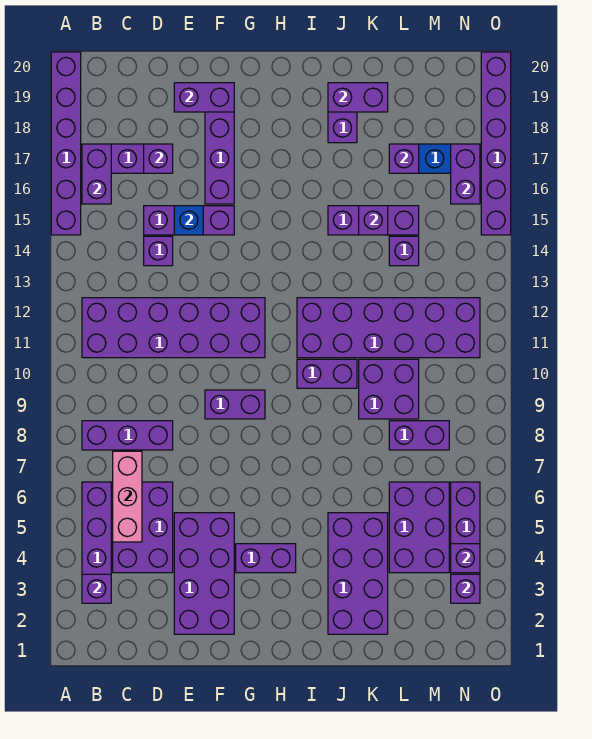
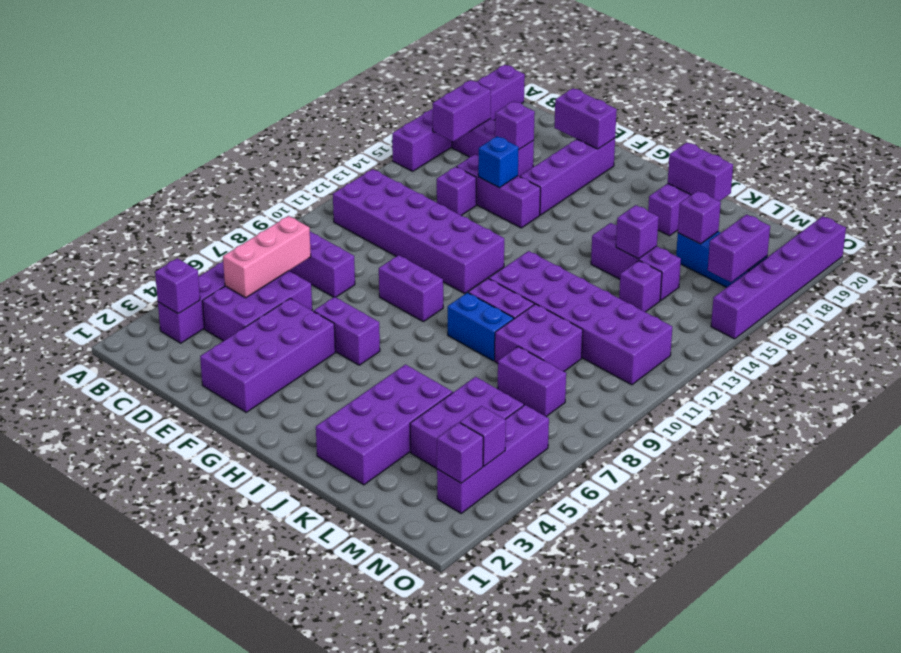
purple 1x2 brick [236,544,296,573] -> purple 1x2 brick moved to [314,297,380,365]
none -> blue 1x2 brick [448,293,514,361]

